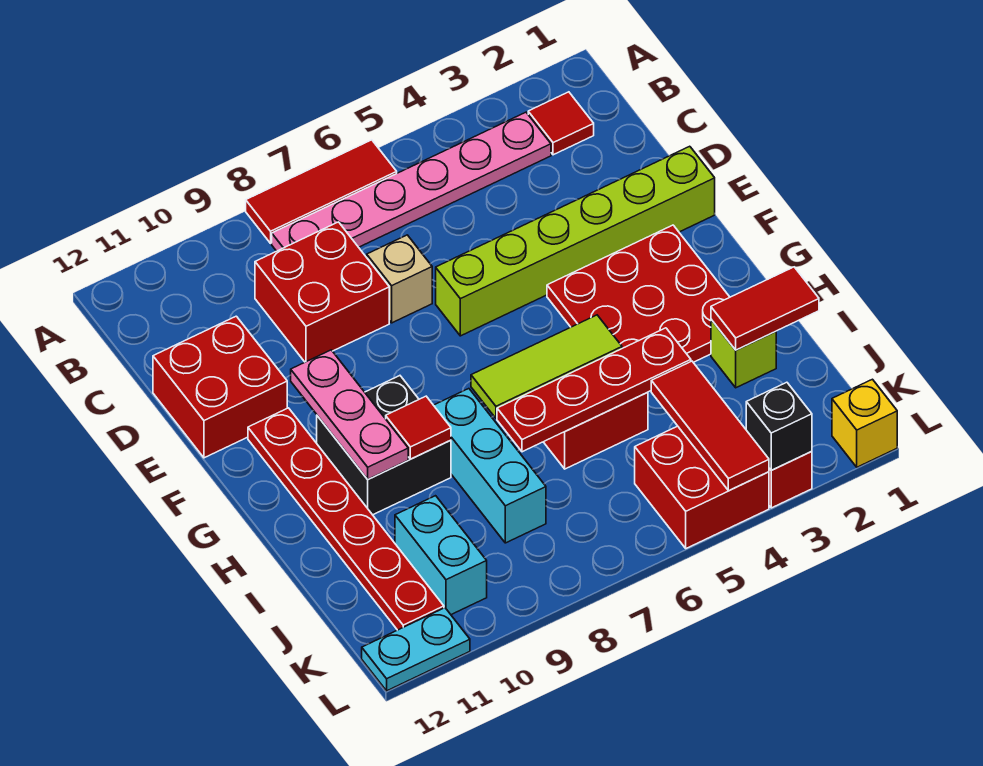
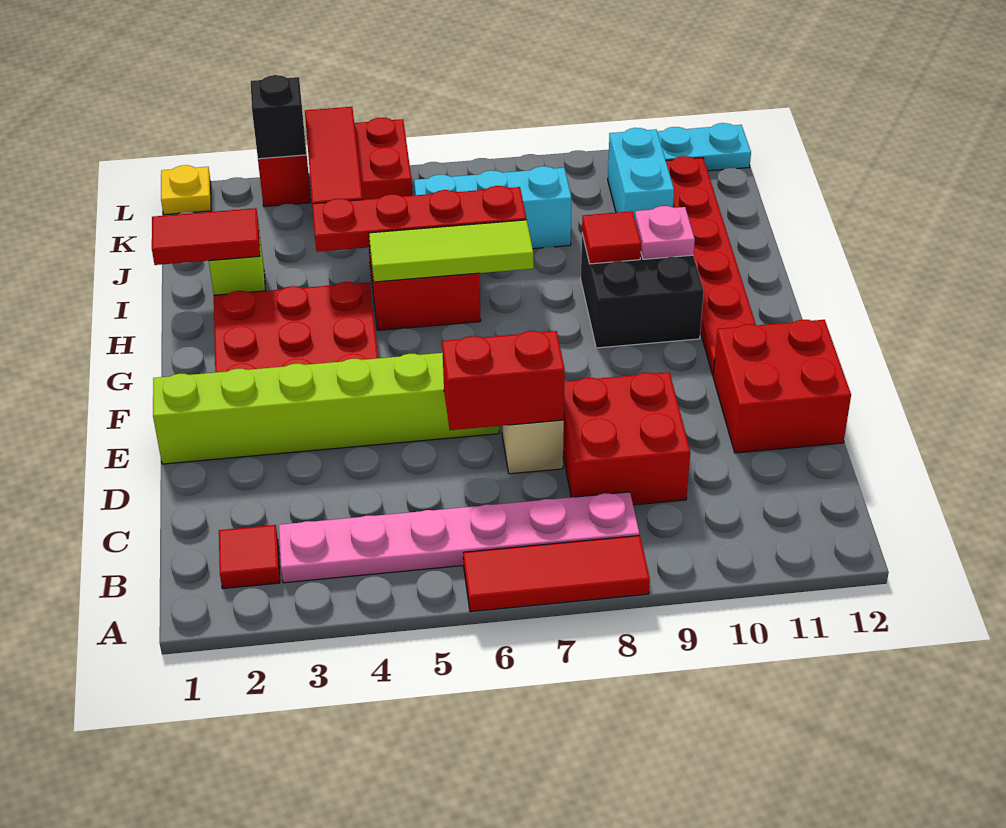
none -> red 1x2 brick [442,331,565,430]
pink 1x3 plate [291,350,408,479] -> pink 1x1 plate [635,206,695,259]
cyan 1x3 brick [434,389,546,543] -> cyan 1x3 brick turned to [414,166,571,249]
yellow 1x1 brick [832,379,897,467] -> yellow 1x1 plate [161,165,211,215]

